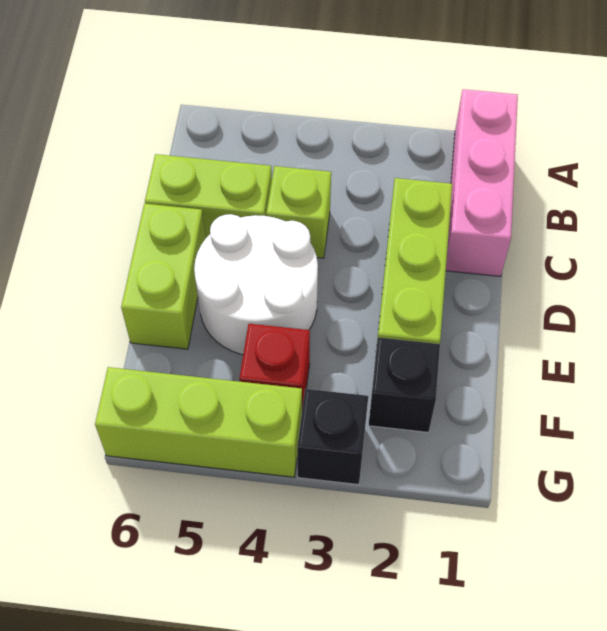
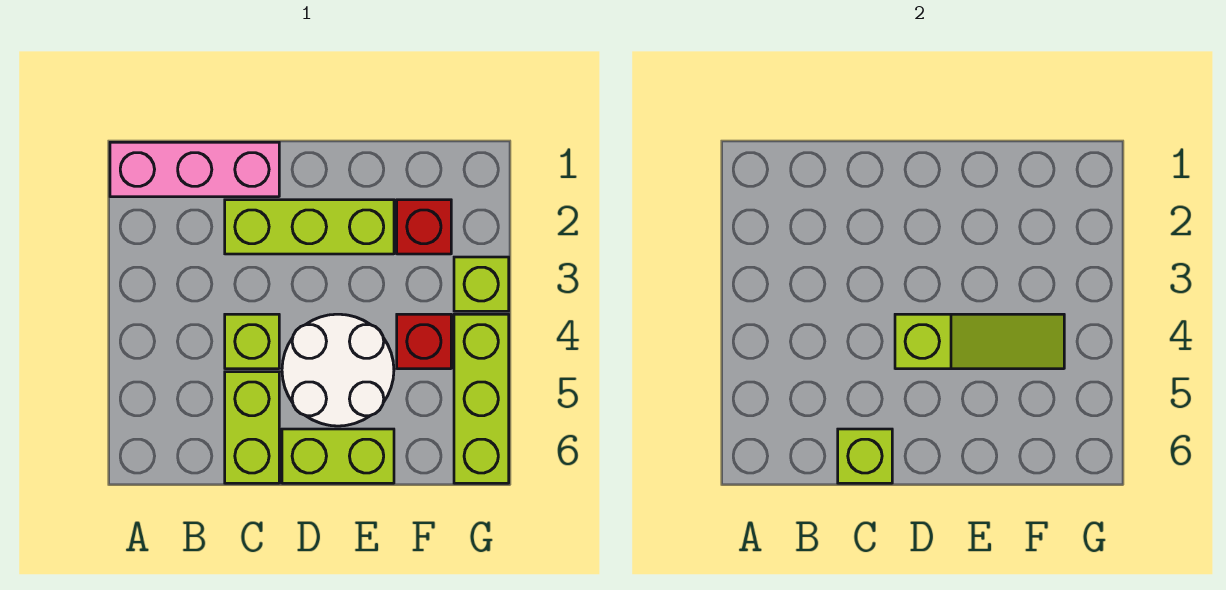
none -> lime 1x1 brick [838,429,892,483]
none -> lime 1x3 slope [895,314,1064,369]
black 1x1 brick [368,337,440,432] -> red 1x1 brick [397,200,451,254]
black 1x1 brick [297,389,368,485] -> lime 1x1 brick [454,257,509,311]

